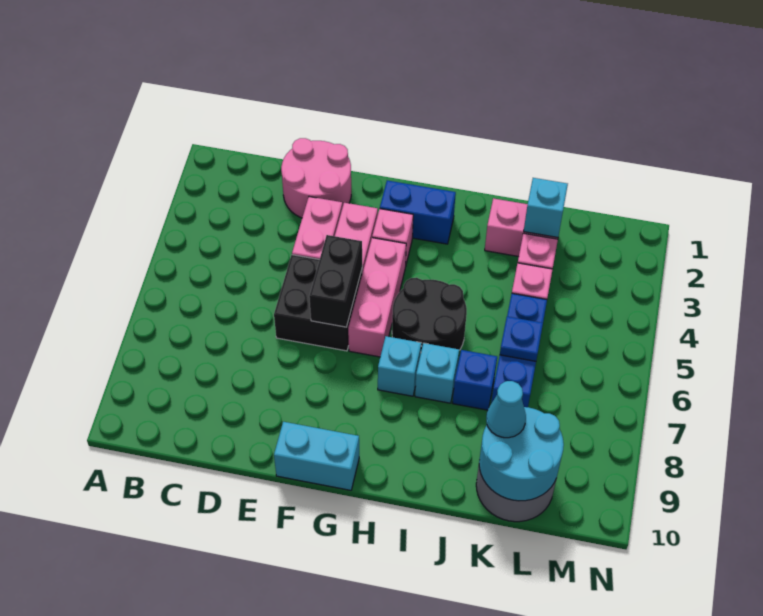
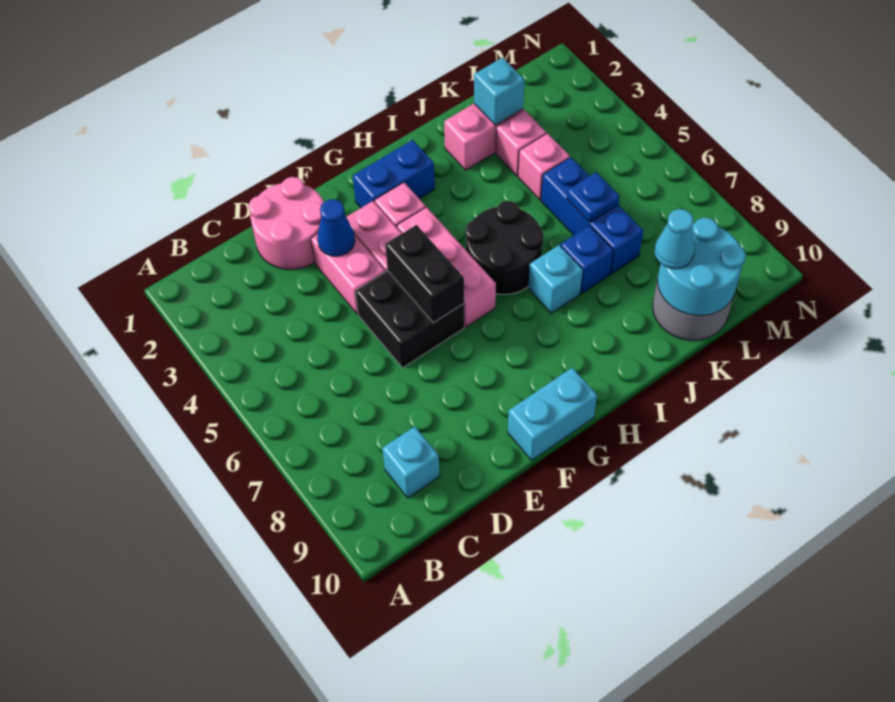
none -> blue 1x1 cone [317,199,355,256]
cyan 1x1 brick [378,336,421,396] -> cyan 1x1 brick moved to [382,427,440,498]

